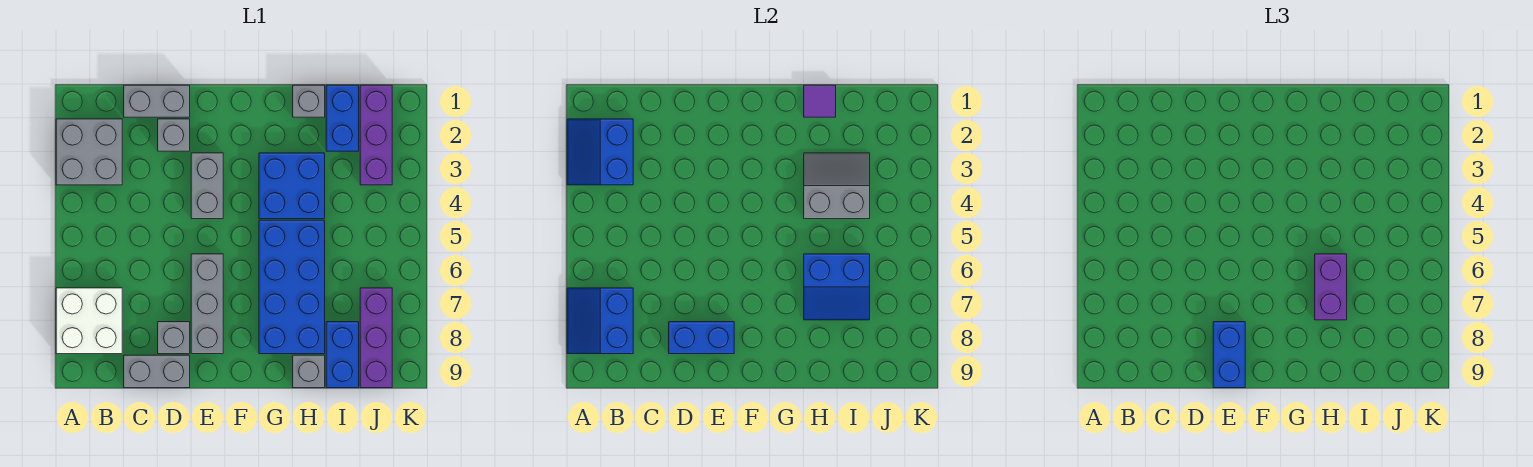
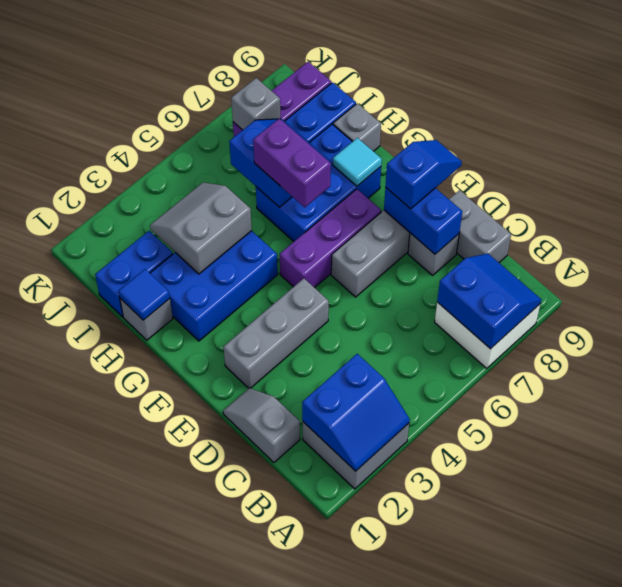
blue 2x2 slope [567,288,633,354] -> blue 2x2 slope turned to [437,254,541,349]
grey 1x2 brick [124,85,190,117] -> grey 1x2 slope [223,388,300,463]
grey 1x1 brick [158,119,190,151] -> grey 1x1 brick moved to [231,78,281,130]
grey 1x2 brick [191,153,223,219] -> grey 1x3 brick [224,279,329,388]
blue 1x2 brick [1213,322,1245,388] -> blue 1x2 slope [385,140,462,209]
blue 2x2 brick [259,153,325,219] -> blue 2x3 brick [150,231,278,341]
blue 2x4 brick [259,220,325,354] -> blue 2x3 brick [256,124,381,241]
none -> cyan 1x1 tile [333,138,382,186]
purple 1x1 tile [804,85,836,117] -> blue 1x1 tile [118,269,170,320]
grey 2x2 slope [804,153,870,219] -> grey 2x2 slope turned to [150,183,252,274]
purple 1x2 brick [1315,254,1347,320] -> purple 1x2 brick turned to [253,118,331,207]
purple 1x3 brick [360,85,392,185] -> purple 1x3 brick moved to [280,189,381,288]

